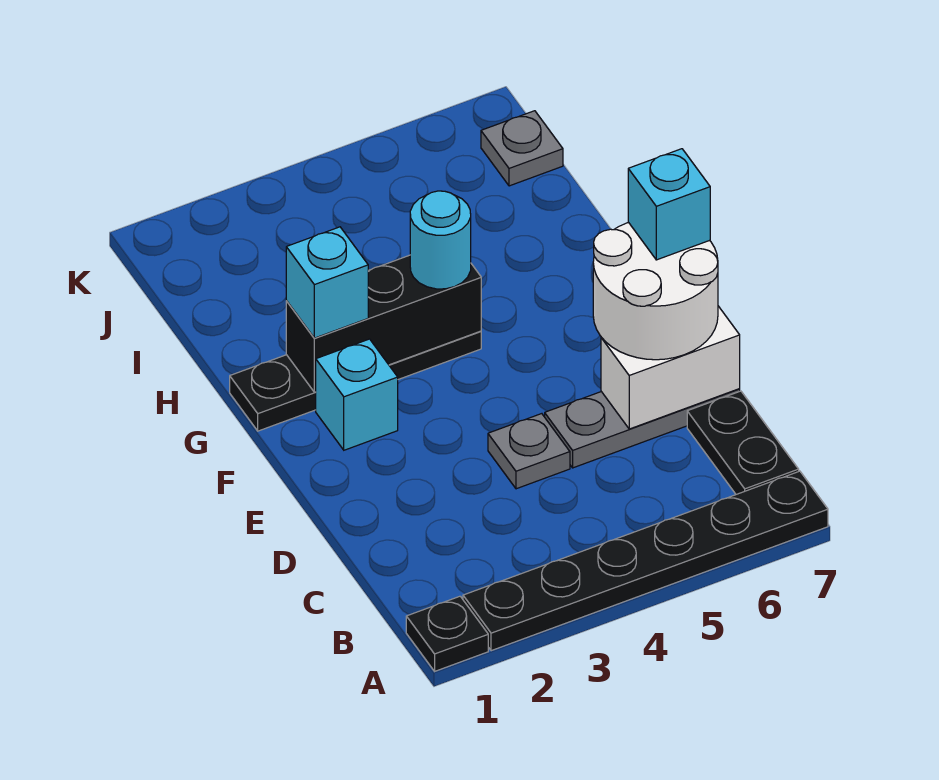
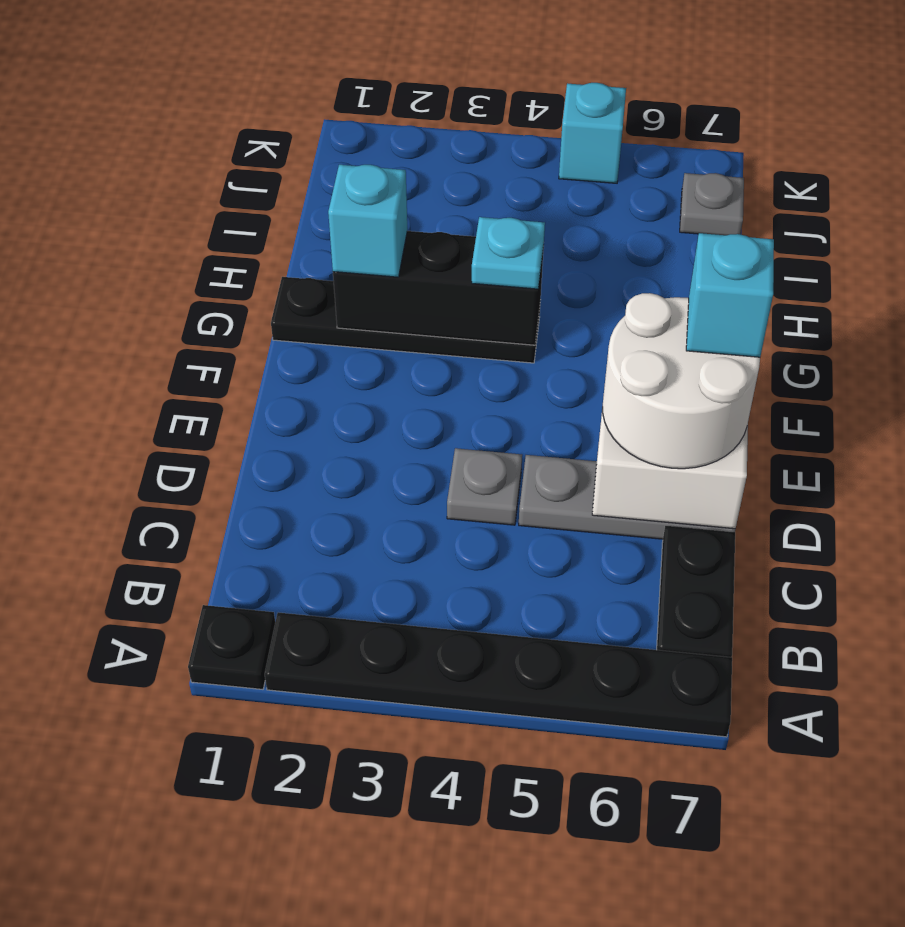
cyan 1x1 brick [316,339,398,450] -> cyan 1x1 brick moved to [559,83,626,183]
cyan 1x1 round brick [410,191,471,289] -> cyan 1x1 plate [472,217,545,289]

